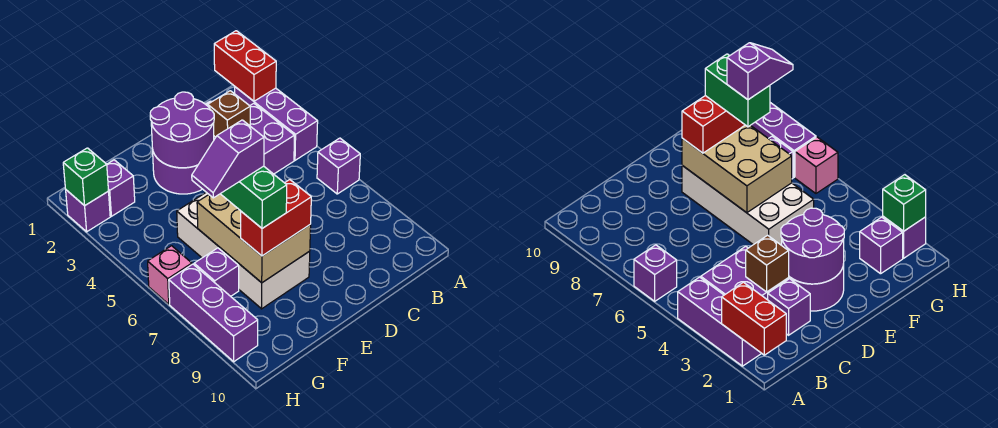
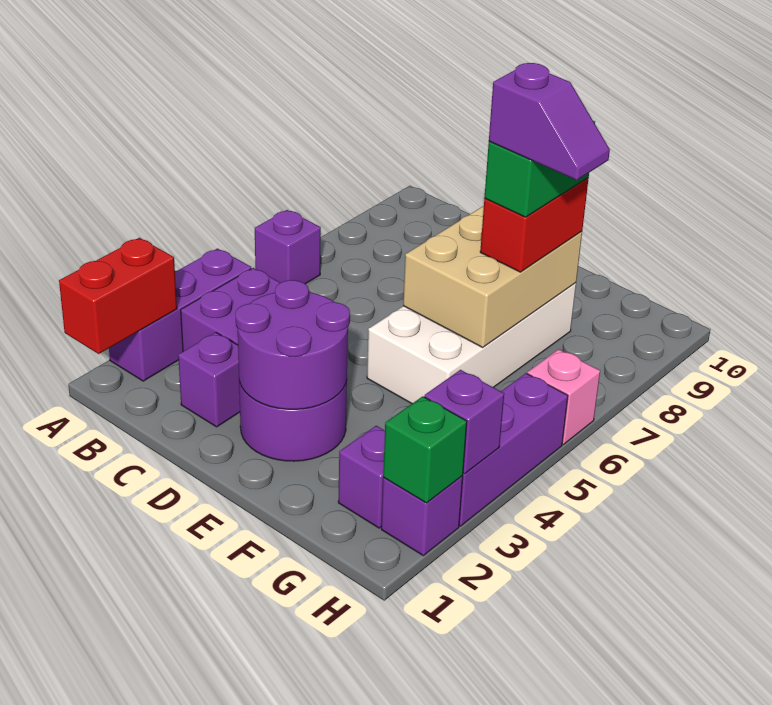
brown 1x1 brick [208,91,250,137] -> none
red 1x2 brick [241,180,311,256] -> red 1x2 brick turned to [480,178,589,272]
purple 1x1 brick [194,248,239,296] -> purple 1x1 brick moved to [424,370,504,474]
purple 1x3 brick [169,264,258,362] -> purple 1x3 brick moved to [459,373,568,526]

